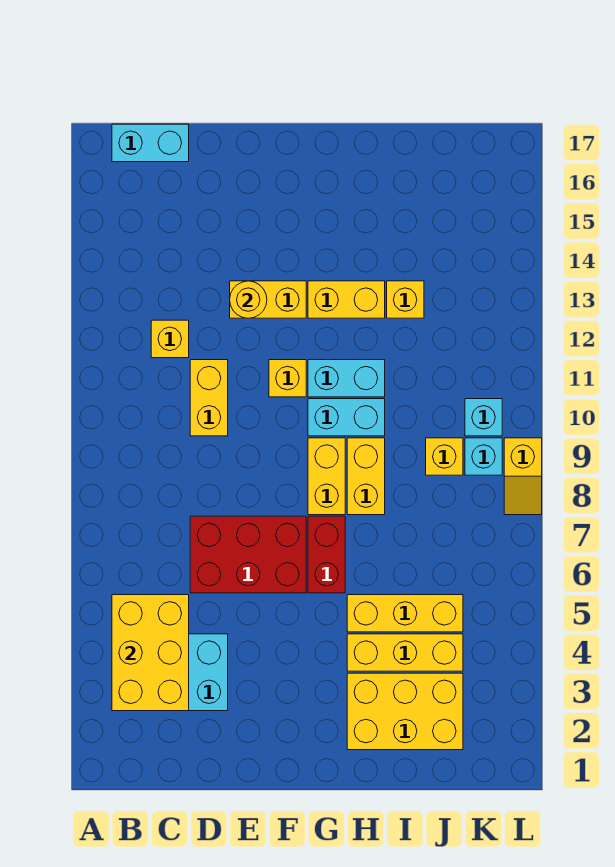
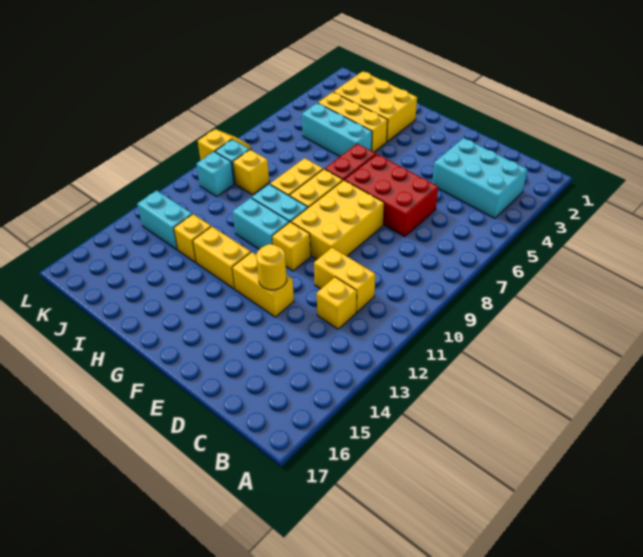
yellow 2x3 brick [112,595,189,711] -> yellow 2x3 brick moved to [291,180,384,259]
cyan 1x2 brick [112,124,189,162] -> cyan 1x2 brick moved to [138,190,192,250]
yellow 1x2 brick [190,360,228,436] -> yellow 1x2 brick turned to [314,247,375,312]
yellow 1x3 brick [347,595,463,632] -> cyan 1x3 brick [302,103,372,156]

